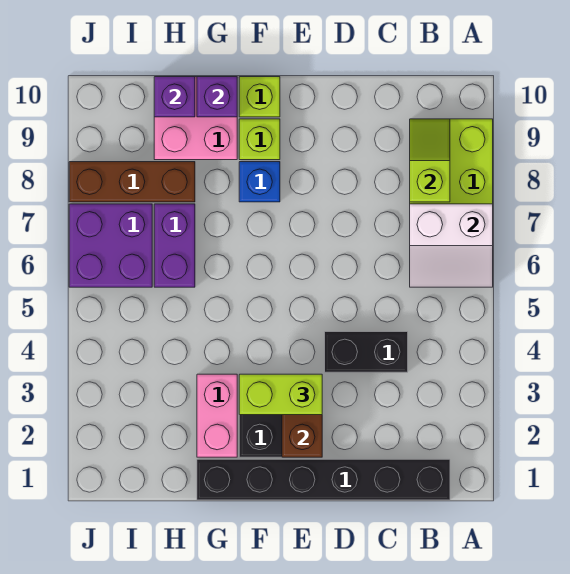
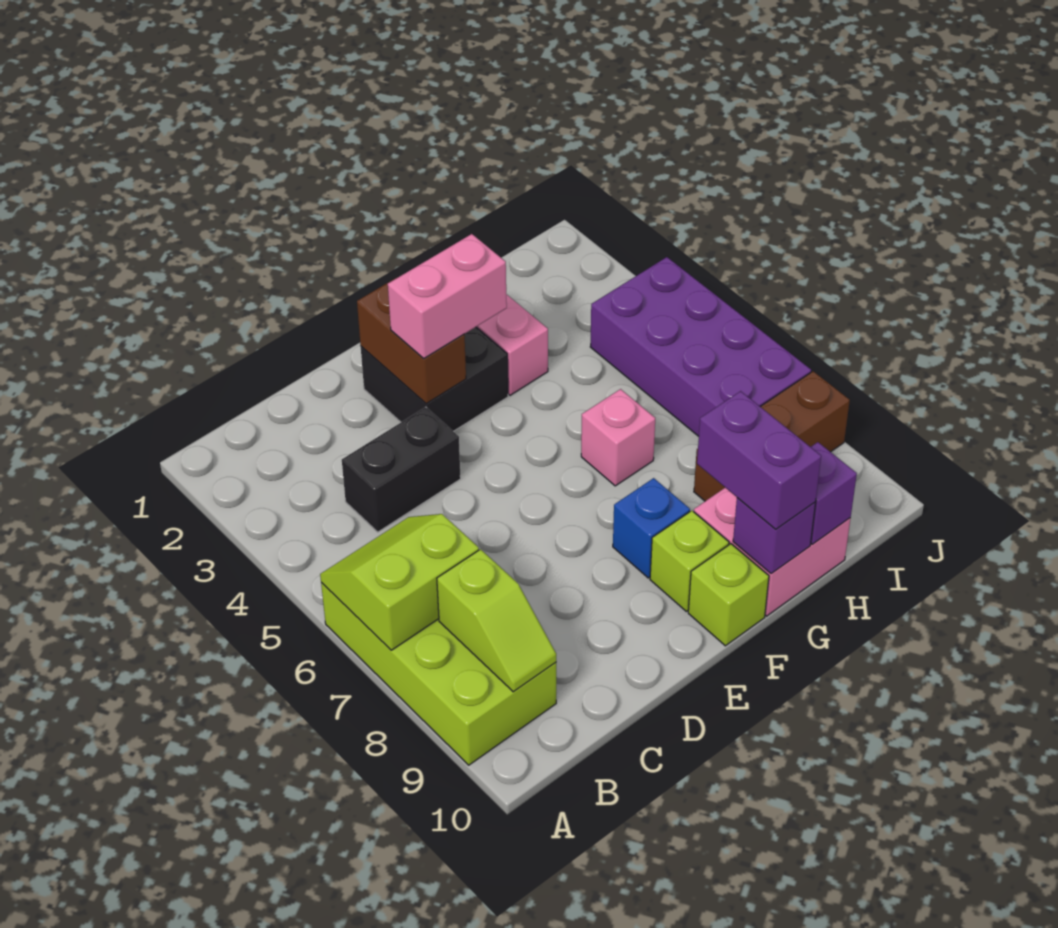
white 2x2 slope [410,204,493,287] -> lime 2x2 slope [320,514,479,650]
black 1x6 brick [197,459,450,500] -> none
lime 1x2 brick [239,374,322,415] -> pink 1x2 brick [388,234,507,359]
none -> pink 1x1 brick [581,389,655,486]
purple 1x2 brick [154,204,195,287] -> purple 1x2 brick moved to [697,391,821,529]
purple 2x2 brick [69,204,152,287] -> purple 2x4 brick [590,257,811,436]

